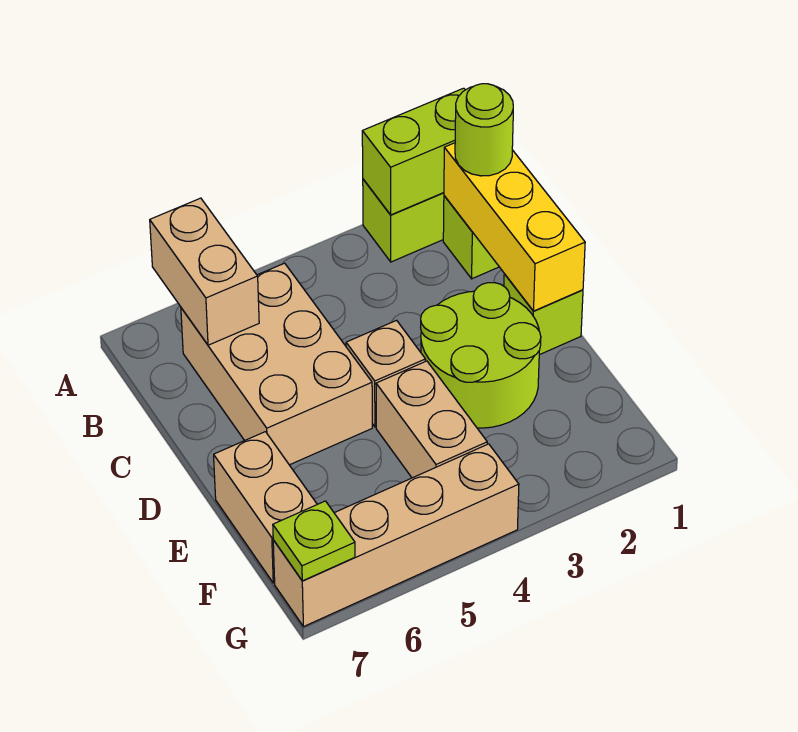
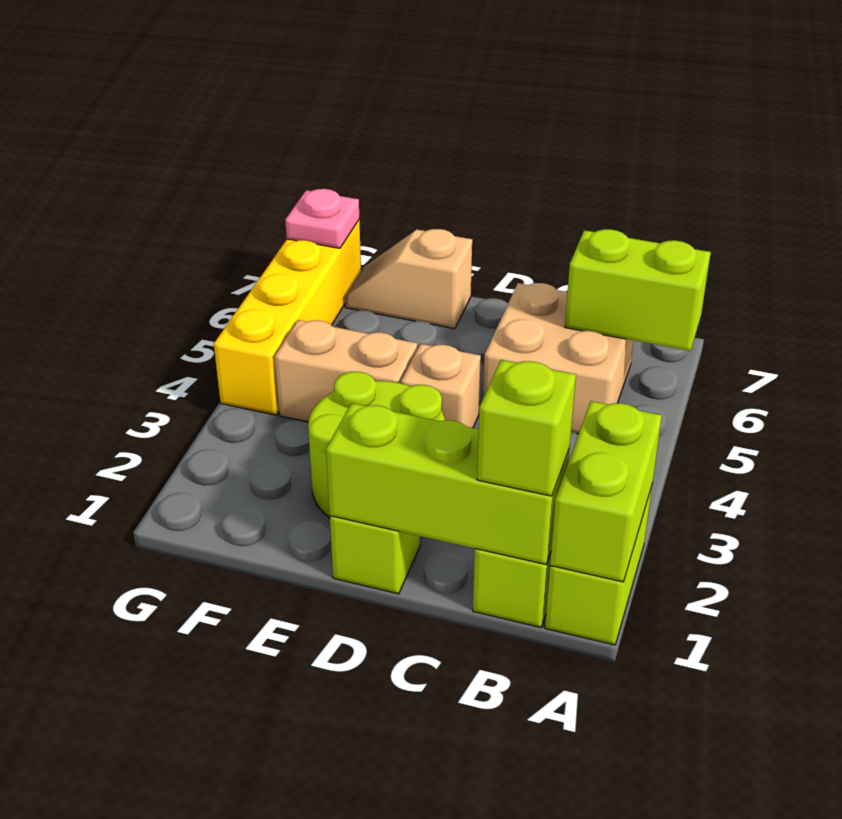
tan 1x2 brick [150,198,259,345] -> lime 1x2 brick [565,229,711,351]
yellow 1x3 brick [444,143,585,311] -> lime 1x3 brick [326,403,569,564]
lime 1x1 round brick [455,84,513,176] -> lime 1x1 brick [477,360,576,496]
tan 2x3 brick [181,263,372,465] -> tan 2x2 brick [483,283,634,434]
tan 1x2 brick [214,432,317,583] -> tan 1x2 slope [345,229,472,329]
tan 1x4 brick [273,444,519,627] -> yellow 1x4 brick [214,220,361,415]
lime 1x1 plate [273,501,355,581] -> pink 1x1 plate [285,189,359,248]

